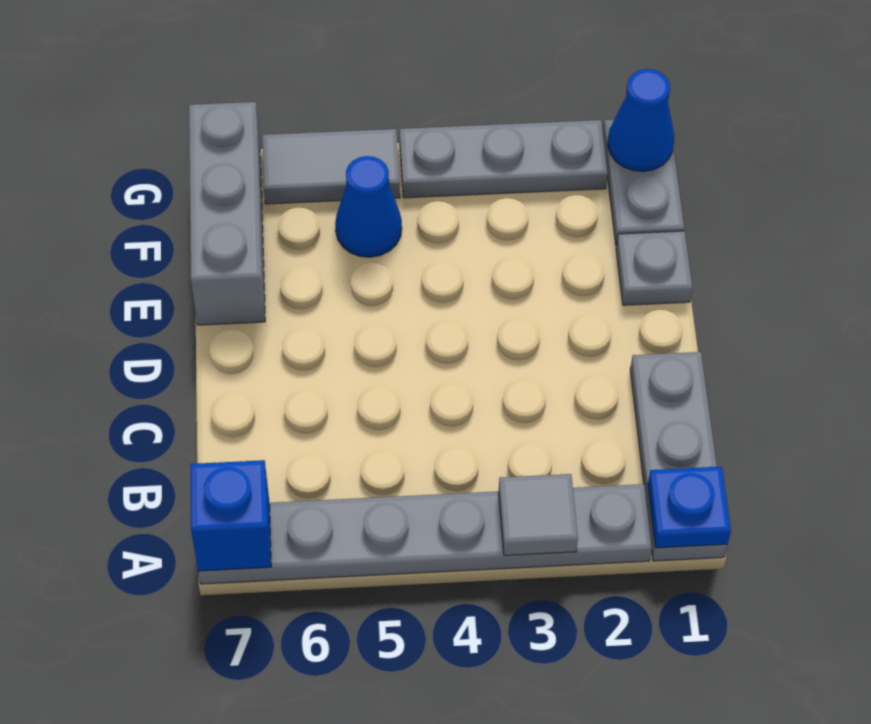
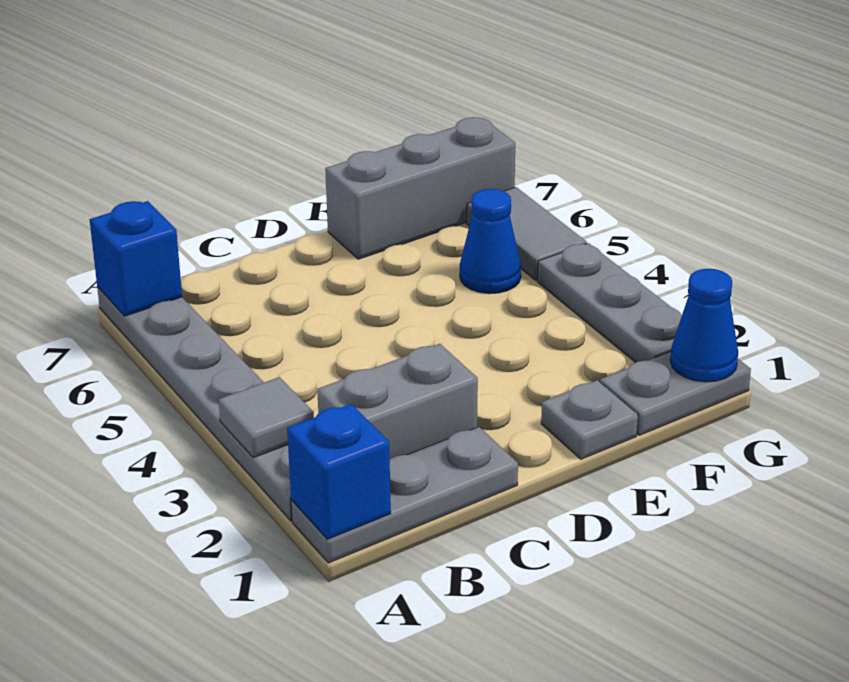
blue 1x1 plate [648,467,731,548] -> blue 1x1 brick [287,404,391,539]
none -> grey 1x2 brick [317,344,478,459]

